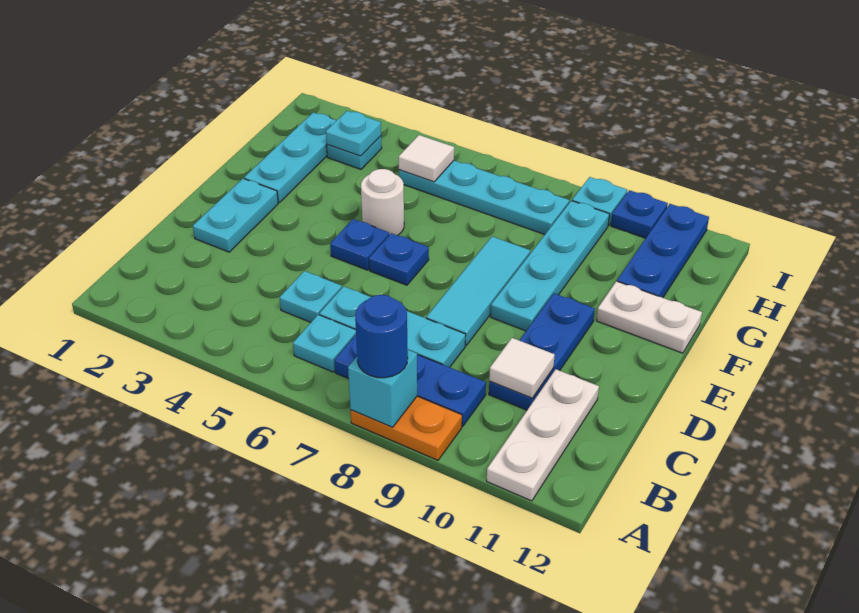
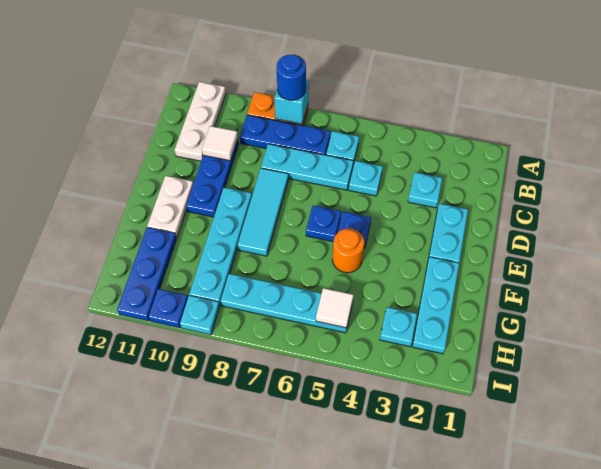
white 1x1 round brick [361,169,404,235] -> orange 1x1 round brick [332,228,364,273]
white 1x2 plate [596,281,702,353] -> white 1x2 plate turned to [147,176,193,237]
cyan 1x1 plate [326,111,381,156] -> cyan 1x1 plate moved to [408,172,442,208]

